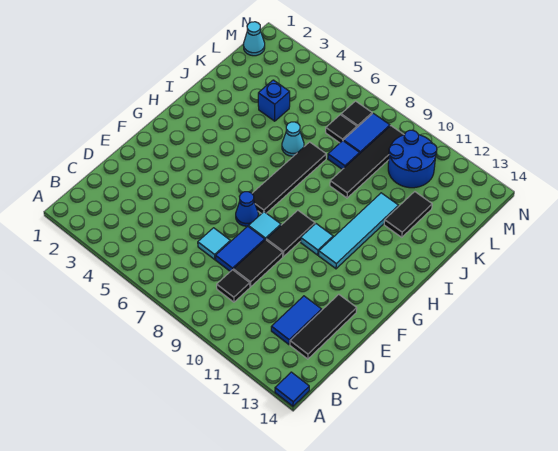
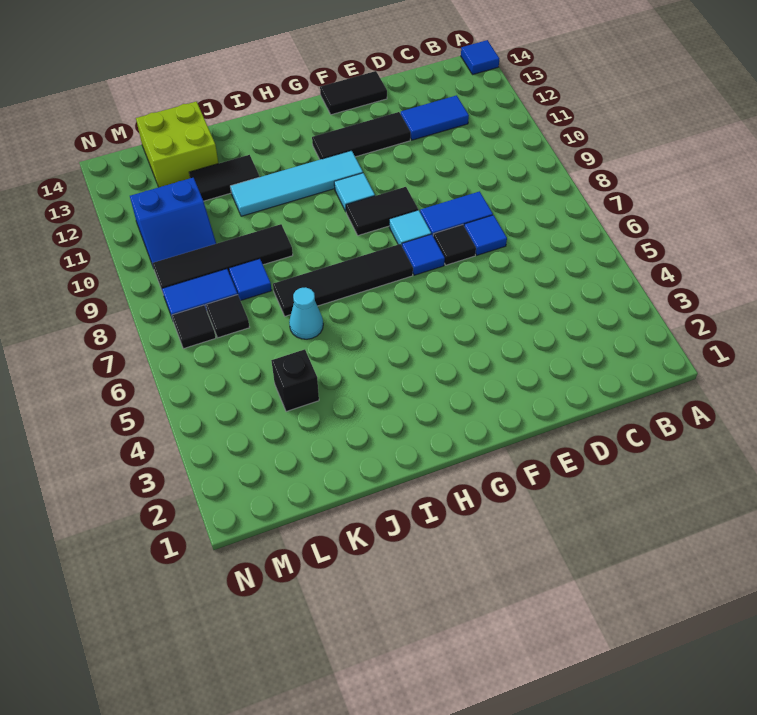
black 1x1 tile [217,270,250,302] -> black 1x1 tile moved to [433,225,476,265]
black 1x3 tile [290,294,357,359] -> black 1x3 tile moved to [312,112,411,160]
cyan 1x1 tile [198,228,230,260] -> blue 1x1 tile [464,215,507,255]
black 1x2 tile [233,240,283,287] -> black 1x2 tile moved to [320,71,387,115]
blue 1x1 cone [236,192,258,226] -> blue 1x1 tile [402,234,445,275]
blue 1x1 brick [258,80,290,121] -> black 1x1 brick [271,349,319,412]
none -> lime 2x2 brick [136,102,219,187]
blue 2x2 round brick [388,130,437,188] -> blue 2x2 slope [130,178,216,266]
cyan 1x1 cone [243,22,265,56] -> none

